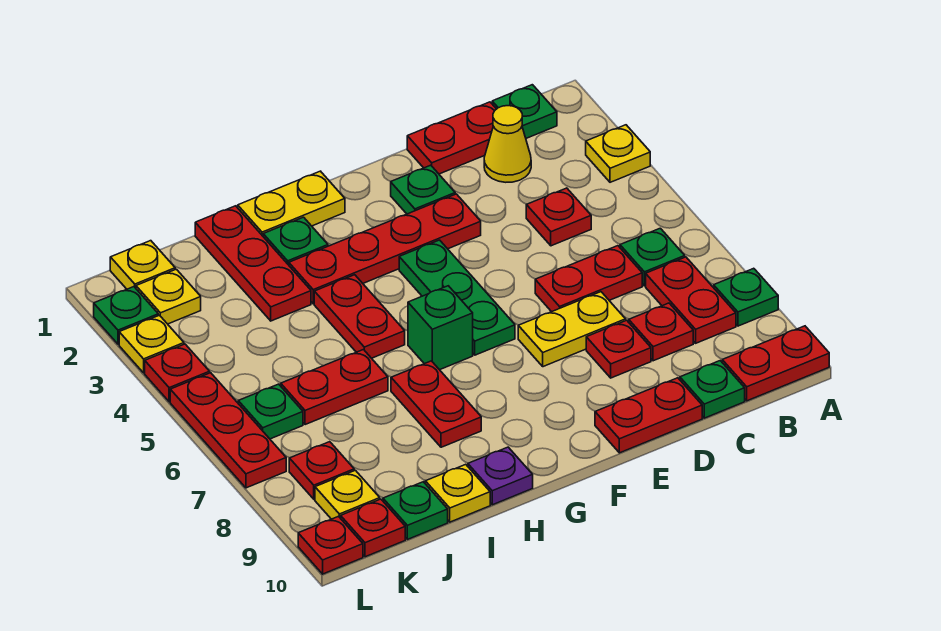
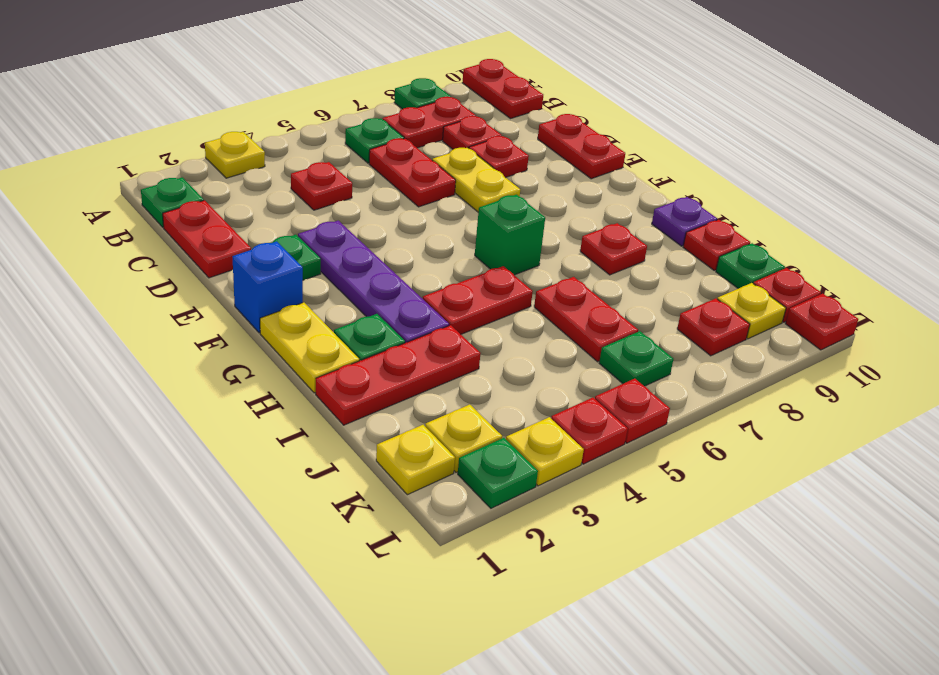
yellow 1x1 cone [484,106,531,182] -> none
green 1x1 plate [680,361,745,418] -> none
red 1x4 plate [289,194,481,304] -> purple 1x4 plate [298,221,449,343]
none -> blue 1x1 brick [232,241,303,333]
green 1x3 plate [399,240,515,355] -> none
red 1x2 plate [391,361,481,447] -> red 1x1 plate [580,223,647,275]
yellow 1x1 plate [425,464,490,522] -> red 1x1 plate [683,220,750,270]
red 1x3 plate [170,373,286,488] -> red 1x1 plate [595,379,670,443]

